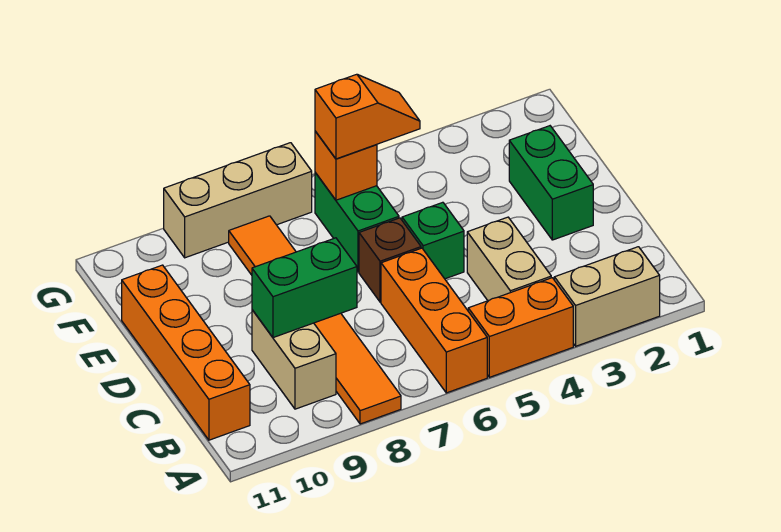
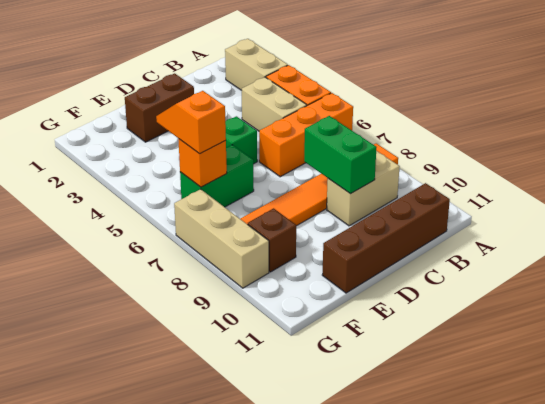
tan 1x2 brick [467,217,551,301] -> tan 1x2 brick turned to [242,77,307,131]
orange 1x4 brick [122,265,250,440] -> brown 1x4 brick [322,183,450,293]
green 1x2 brick [509,126,593,240] -> brown 1x2 brick [125,73,194,142]
brown 1x1 brick [359,218,421,302] -> brown 1x1 brick moved to [248,208,296,272]

